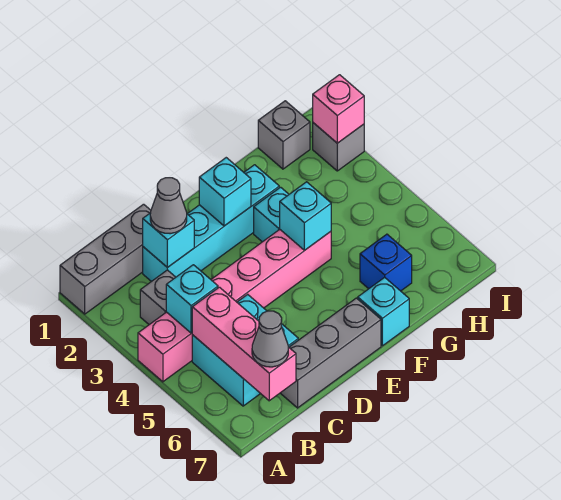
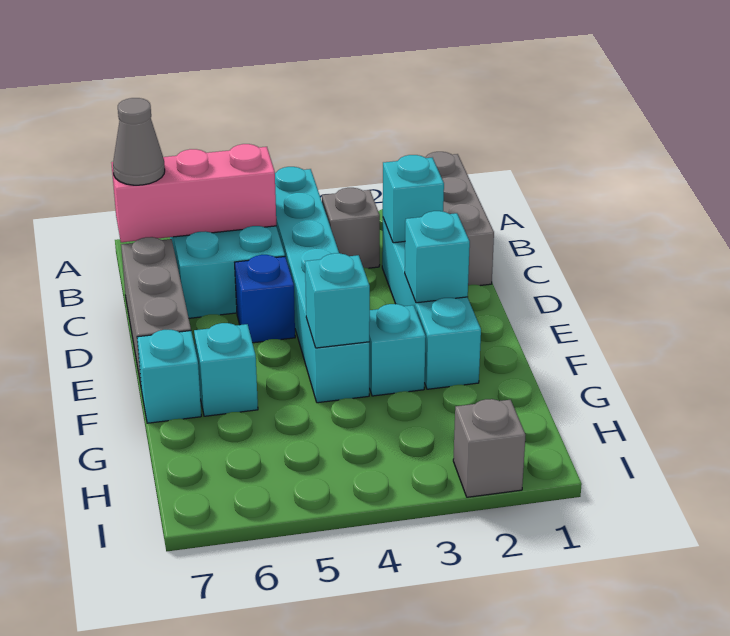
pink 1x6 brick [138,229,331,382] -> cyan 1x6 brick [275,167,369,403]
cyan 1x1 brick [166,265,218,333] -> cyan 1x1 brick moved to [194,323,258,416]
grey 1x1 cone [150,178,187,234] -> none
blue 1x1 brick [360,234,412,291] -> blue 1x1 brick moved to [235,255,295,343]
grey 1x1 brick [258,101,310,169] -> none
pink 1x1 brick [313,75,364,143] -> none

